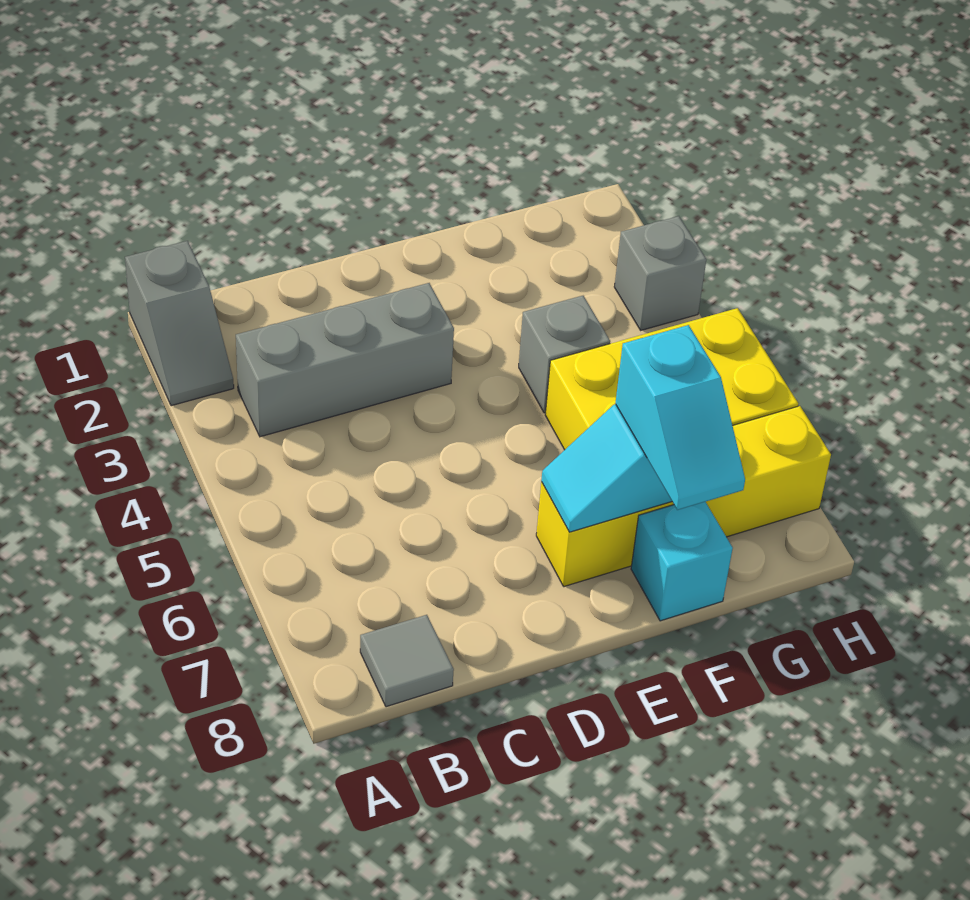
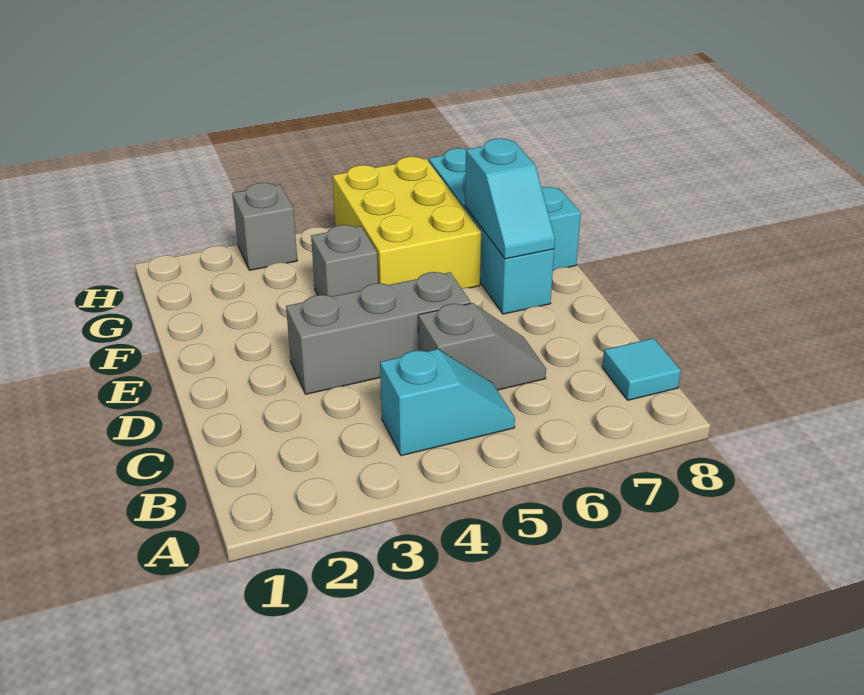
grey 1x2 slope [125,241,234,406] -> grey 1x2 slope moved to [418,303,546,390]
grey 1x3 brick [236,283,454,437] -> grey 1x3 brick turned to [286,272,471,394]
grey 1x1 tile [360,615,454,707] -> cyan 1x1 tile [602,338,681,400]
yellow 1x4 brick [536,406,831,587] -> cyan 1x4 brick [429,148,554,314]
cyan 1x2 slope [615,325,745,510] -> cyan 1x2 slope moved to [380,349,515,456]

